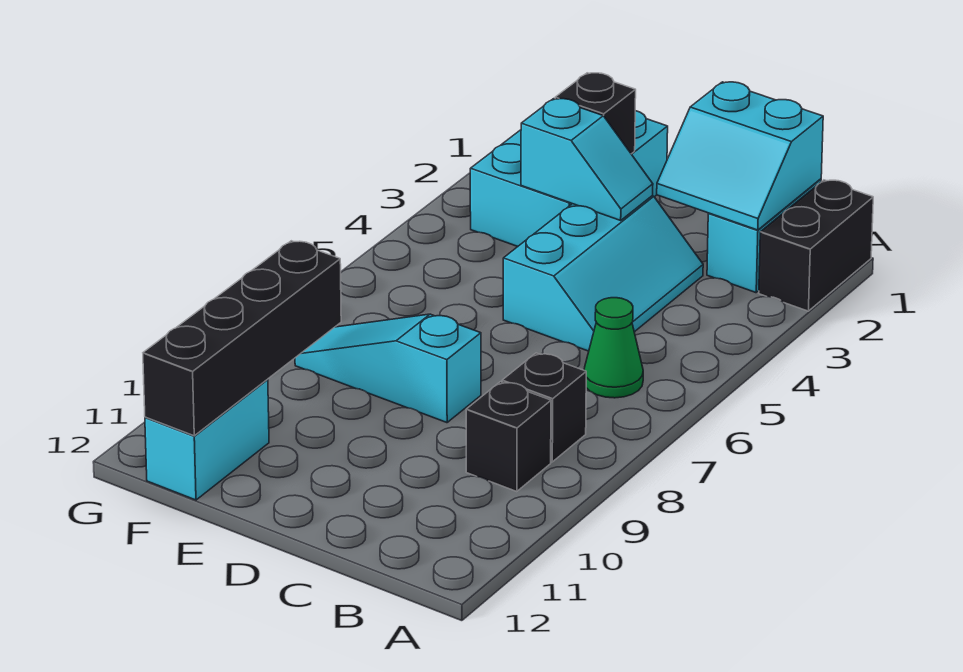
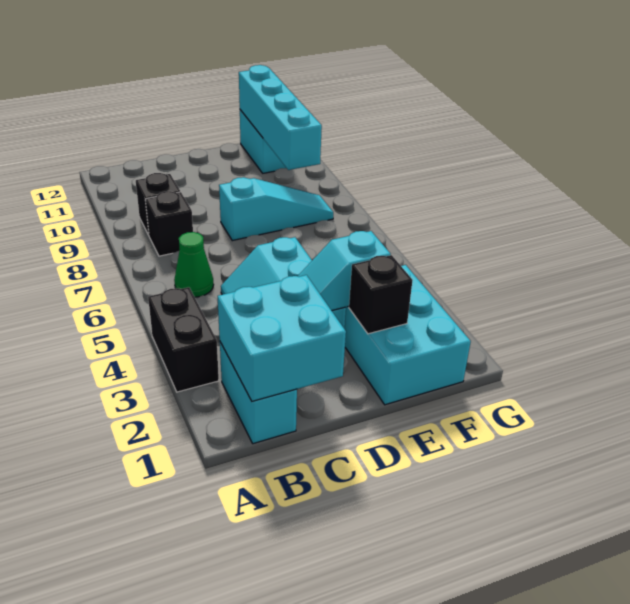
black 1x2 brick [759,180,873,311] -> black 1x2 brick moved to [148,287,219,392]
cyan 2x2 slope [657,82,823,230] -> cyan 2x2 brick [218,275,346,401]
black 1x4 brick [143,241,341,436] -> cyan 1x4 brick [239,65,322,170]

